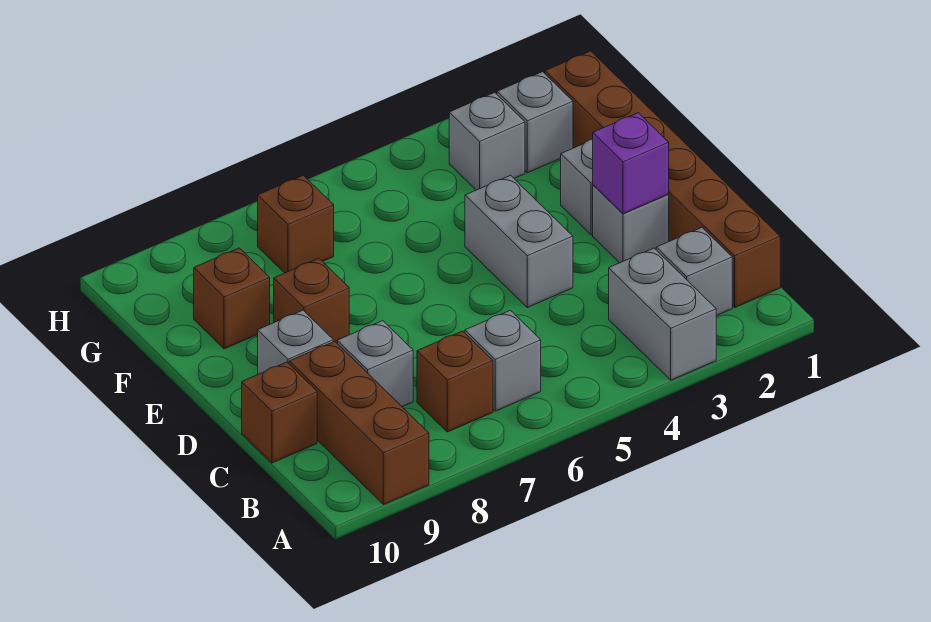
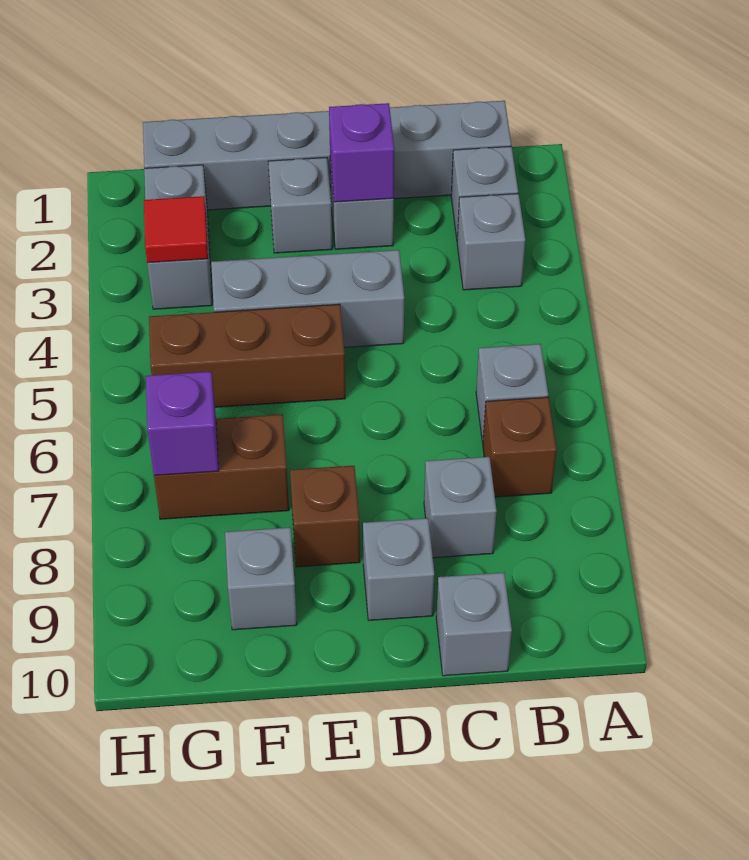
grey 1x2 brick [609,248,716,380] -> grey 1x1 brick [457,194,526,290]
brown 1x3 brick [289,341,429,505] -> brown 1x3 brick moved to [149,304,345,407]
brown 1x6 brick [545,51,780,307] -> grey 1x6 brick [143,101,511,210]
brown 1x1 brick [242,362,317,463] -> grey 1x1 brick [436,573,512,676]
grey 1x2 brick [465,175,573,307] -> grey 1x3 brick [211,250,404,347]
brown 1x1 brick [194,248,270,349] -> grey 1x1 brick [225,527,297,630]
none -> red 1x1 tile [144,196,208,263]
brown 1x1 brick [258,175,334,273] -> brown 1x2 brick [154,414,289,519]
none -> purple 1x1 brick [146,372,219,475]

